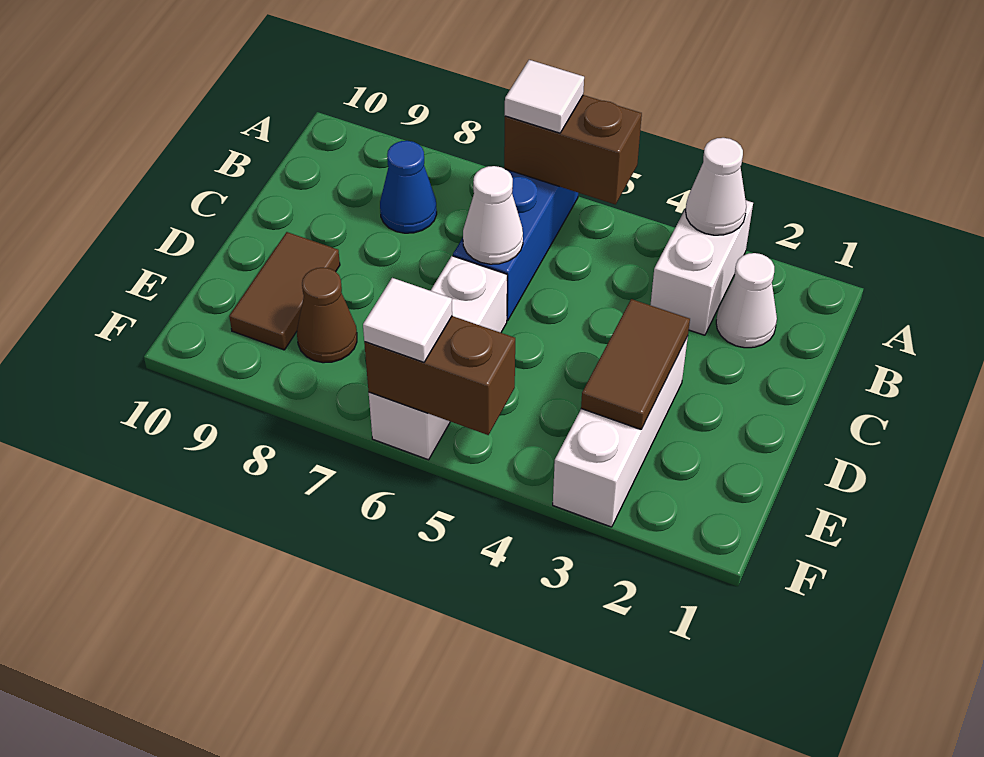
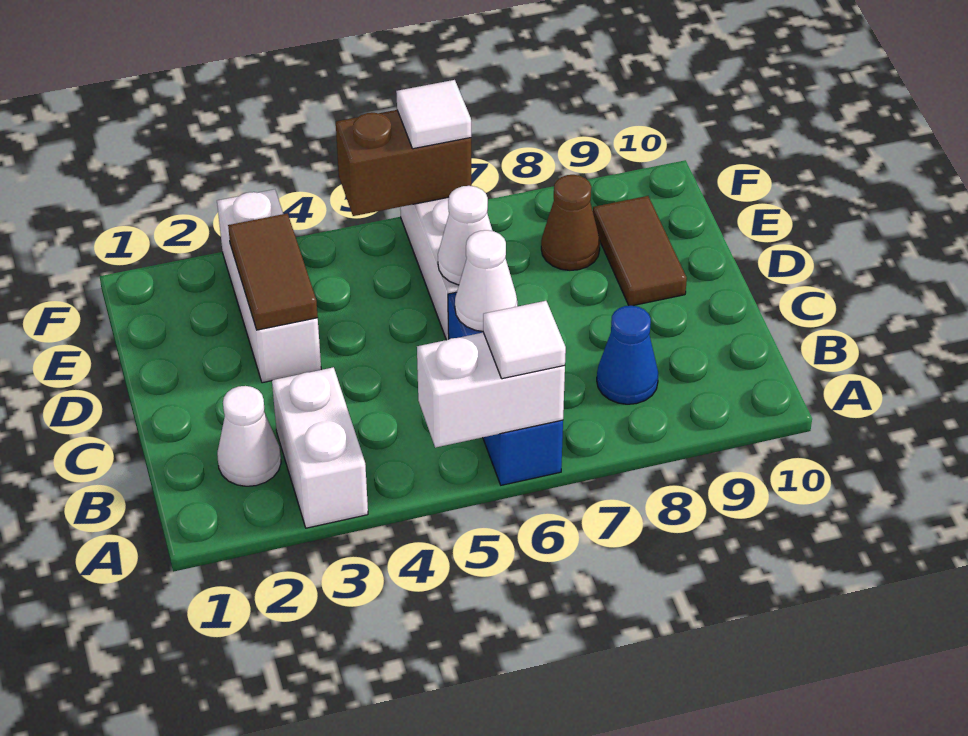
white 1x1 cone [686,138,746,235] -> white 1x1 cone moved to [438,186,492,285]
brown 1x2 brick [504,95,642,205] -> white 1x2 brick [417,332,565,448]

